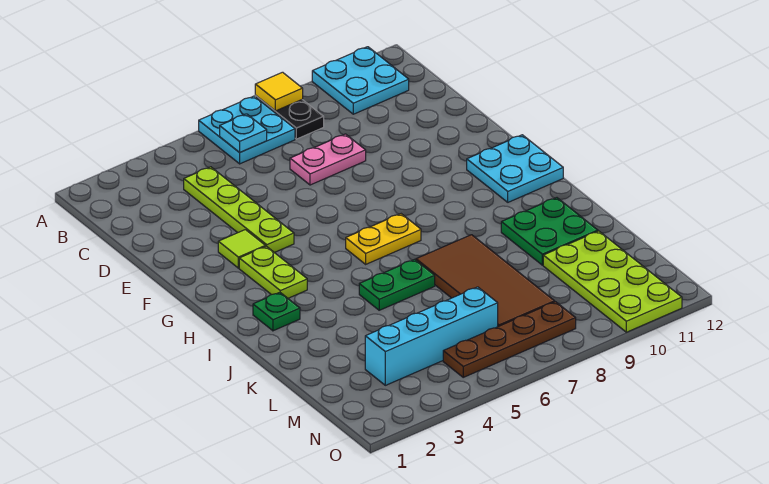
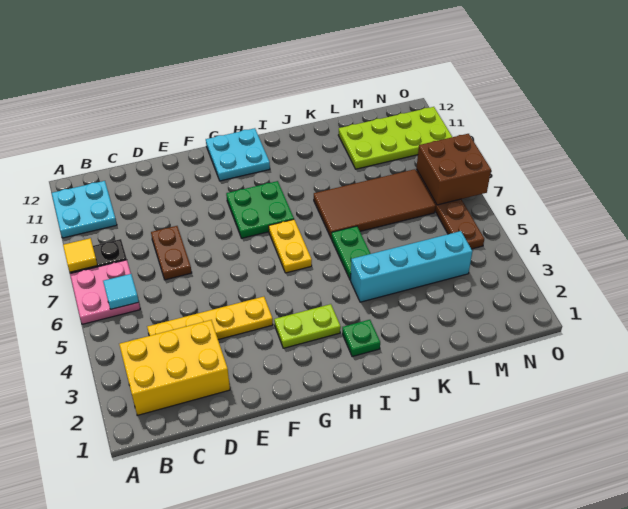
cyan 2x2 plate [199,96,295,164] -> pink 2x2 plate [70,260,140,324]
none -> yellow 2x3 brick [119,320,230,416]
cyan 1x1 plate [220,114,267,153] -> cyan 1x1 tile [103,274,139,309]
lime 1x4 plate [184,167,294,253] -> yellow 1x4 plate [147,297,273,340]
pink 1x2 plate [290,134,366,185] -> brown 1x2 plate [151,226,192,280]
lime 1x1 tile [218,230,265,268] -> none
green 2x2 plate [501,198,598,265] -> green 2x2 plate moved to [226,181,294,238]
cyan 1x4 brick [365,287,498,385] -> cyan 1x4 brick turned to [351,231,473,302]
none -> brown 2x2 brick [416,134,491,205]

